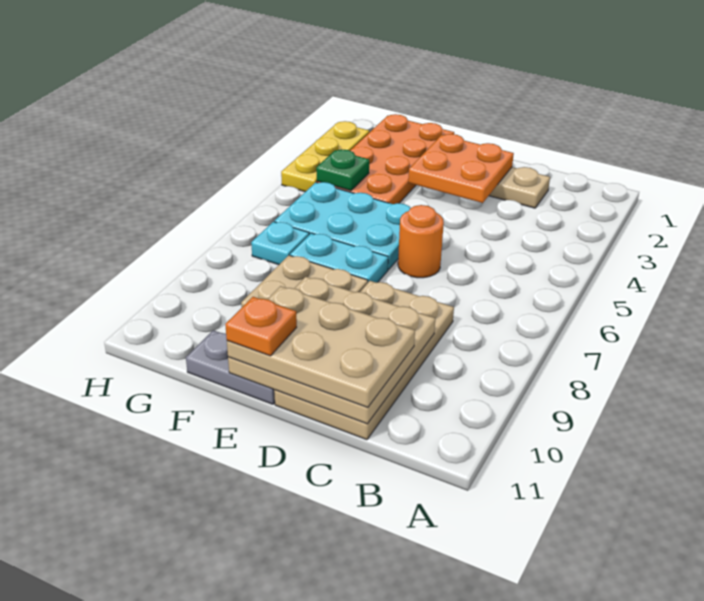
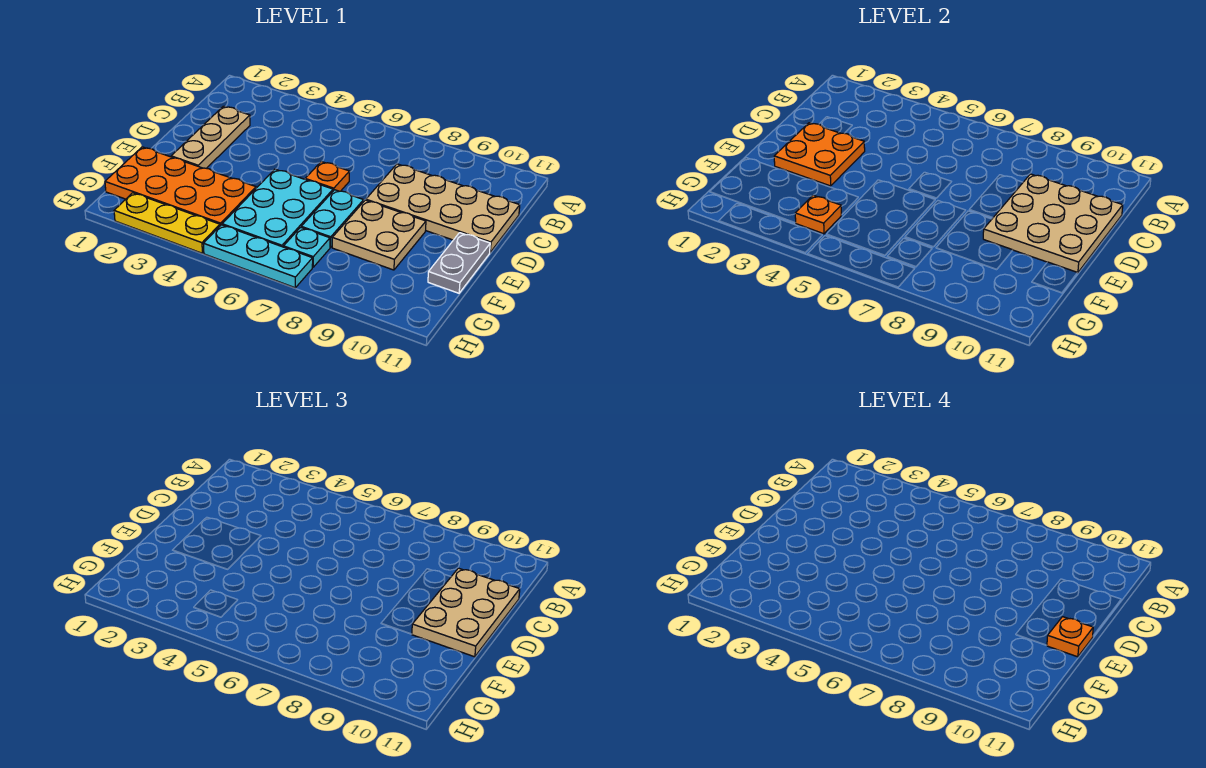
orange 1x1 round brick [398,205,444,278] -> orange 1x1 plate [305,161,350,191]
green 1x1 plate [316,150,369,191] -> orange 1x1 plate [795,195,841,234]
none -> cyan 1x3 plate [203,225,313,288]

